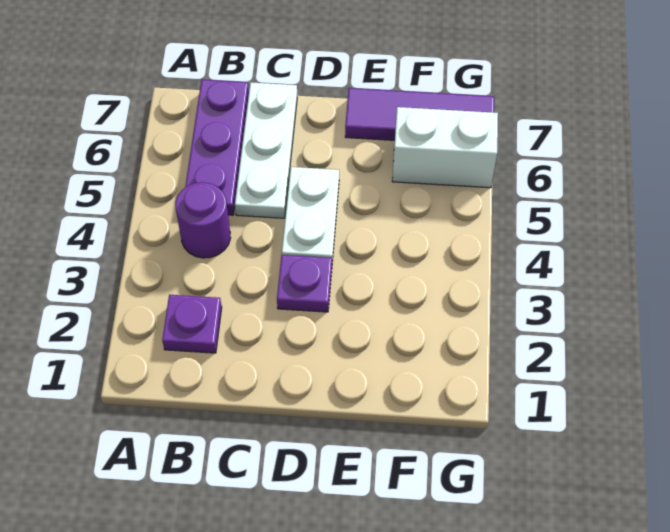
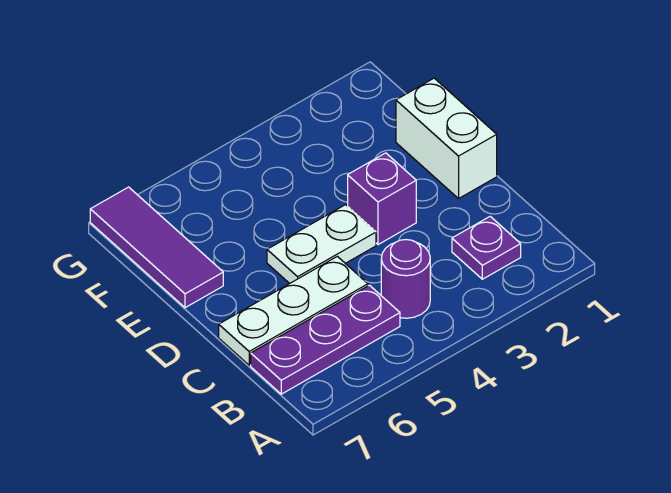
purple 1x1 plate [277,255,332,312] -> purple 1x1 brick [348,153,416,245]
white 1x2 brick [392,107,498,188] -> white 1x2 brick moved to [396,78,497,199]

